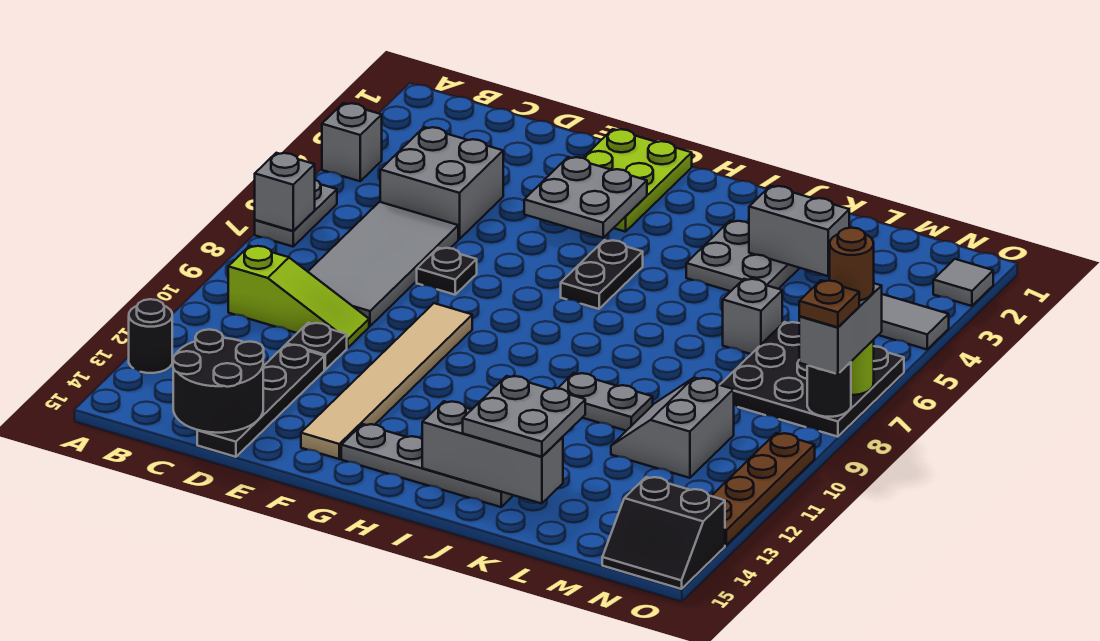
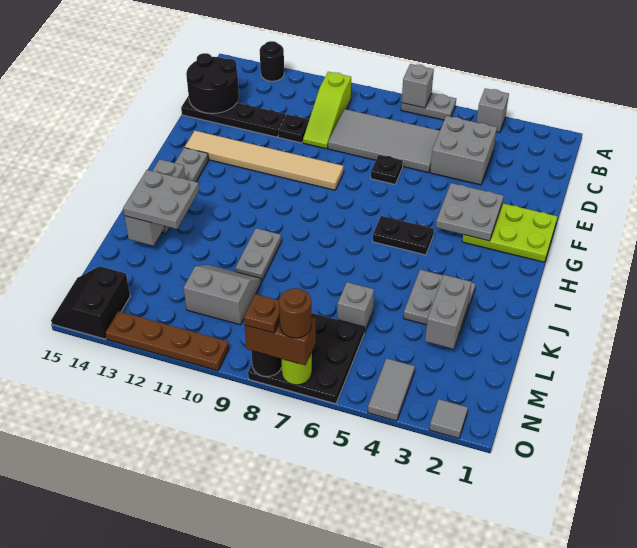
grey 1x2 brick [799,283,882,374] -> brown 1x2 brick [245,317,316,365]

